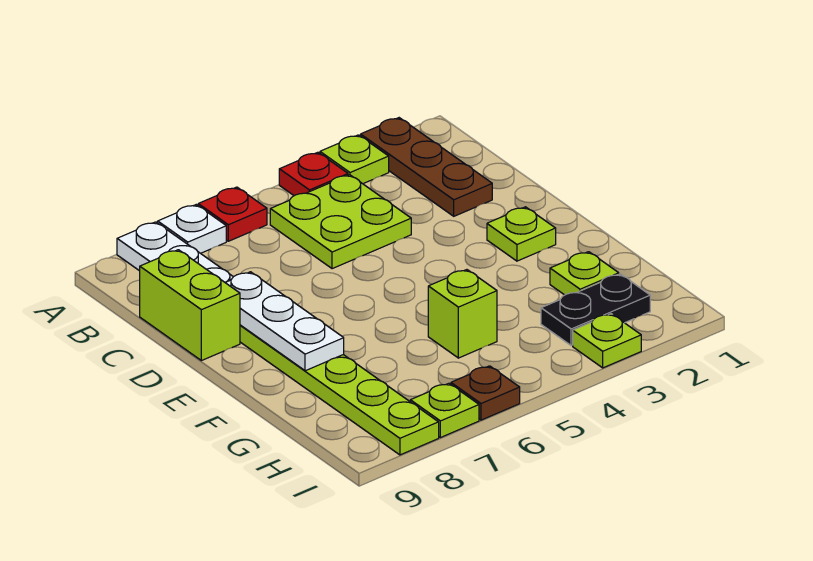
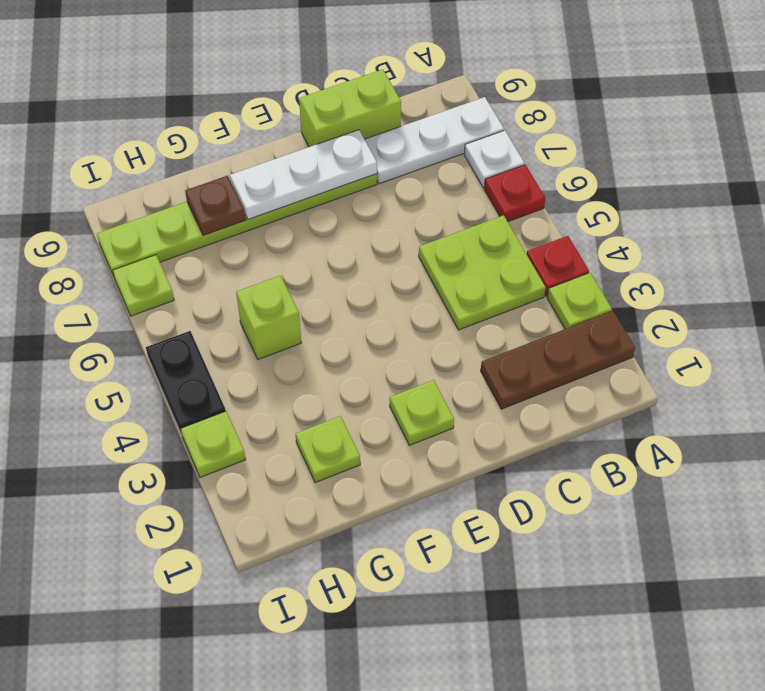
black 1x2 plate [541,274,650,346] -> black 1x2 plate moved to [146,331,226,435]
brown 1x1 plate [451,366,520,420] -> brown 1x1 plate moved to [185,176,246,235]

